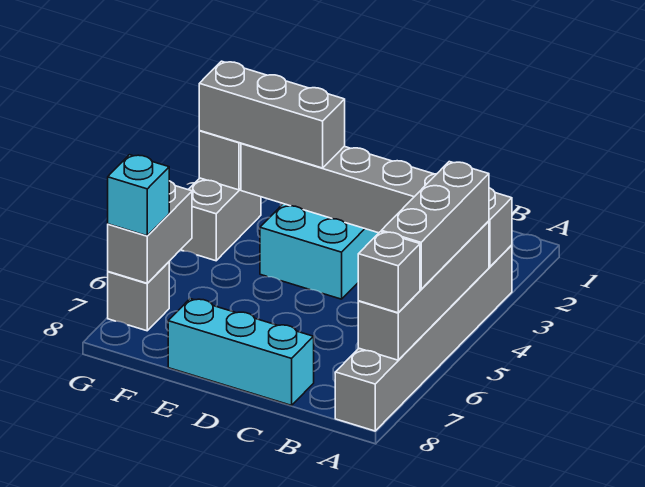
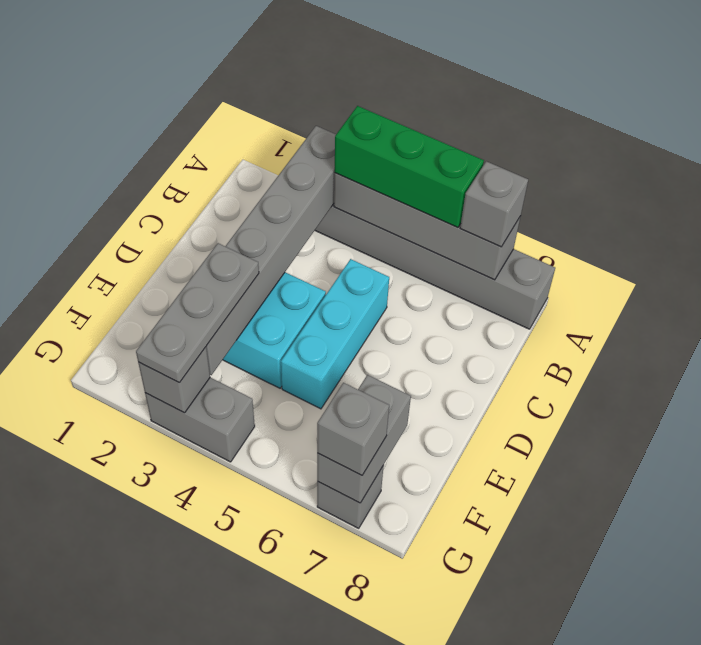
grey 1x3 brick [381,162,489,289] -> green 1x3 brick [335,106,484,228]
cyan 1x3 brick [168,299,314,405] -> cyan 1x3 brick moved to [281,259,389,409]
grey 1x3 brick [199,61,345,168] -> grey 1x3 plate [136,243,259,383]
grey 1x2 brick [108,181,192,283] -> grey 1x2 brick turned to [317,375,411,503]
cyan 1x1 brick [108,155,169,236] -> grey 1x1 brick [317,383,389,475]

